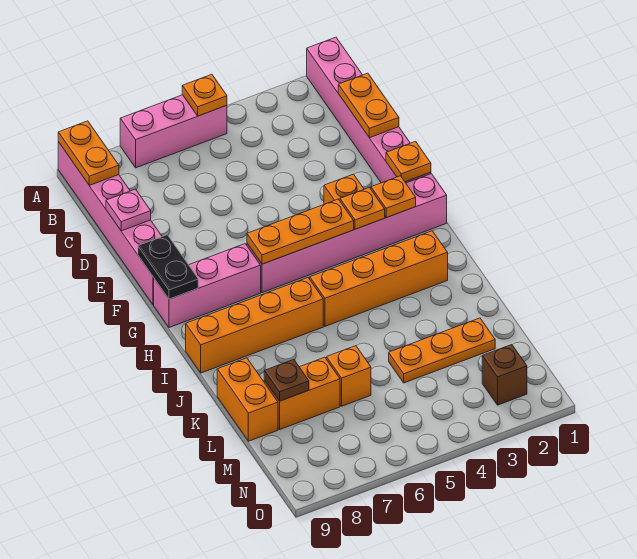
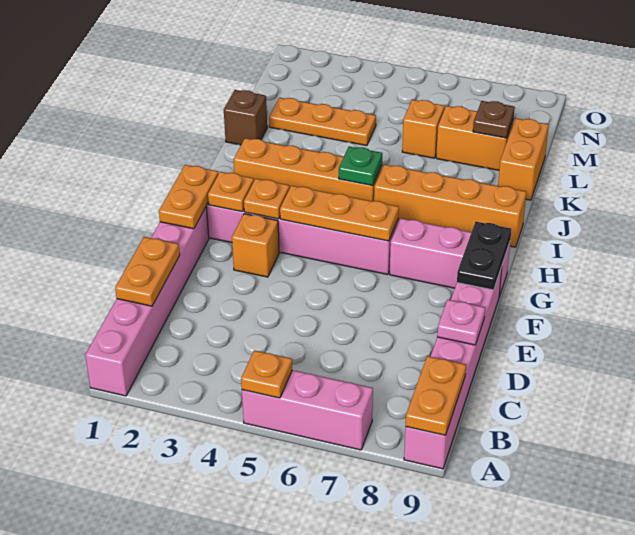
orange 1x1 plate [386,142,431,182] -> orange 1x2 plate [159,165,219,229]
none -> green 1x1 plate [339,147,382,185]
brown 1x1 brick [482,345,527,405] -> brown 1x1 brick moved to [224,90,267,145]

